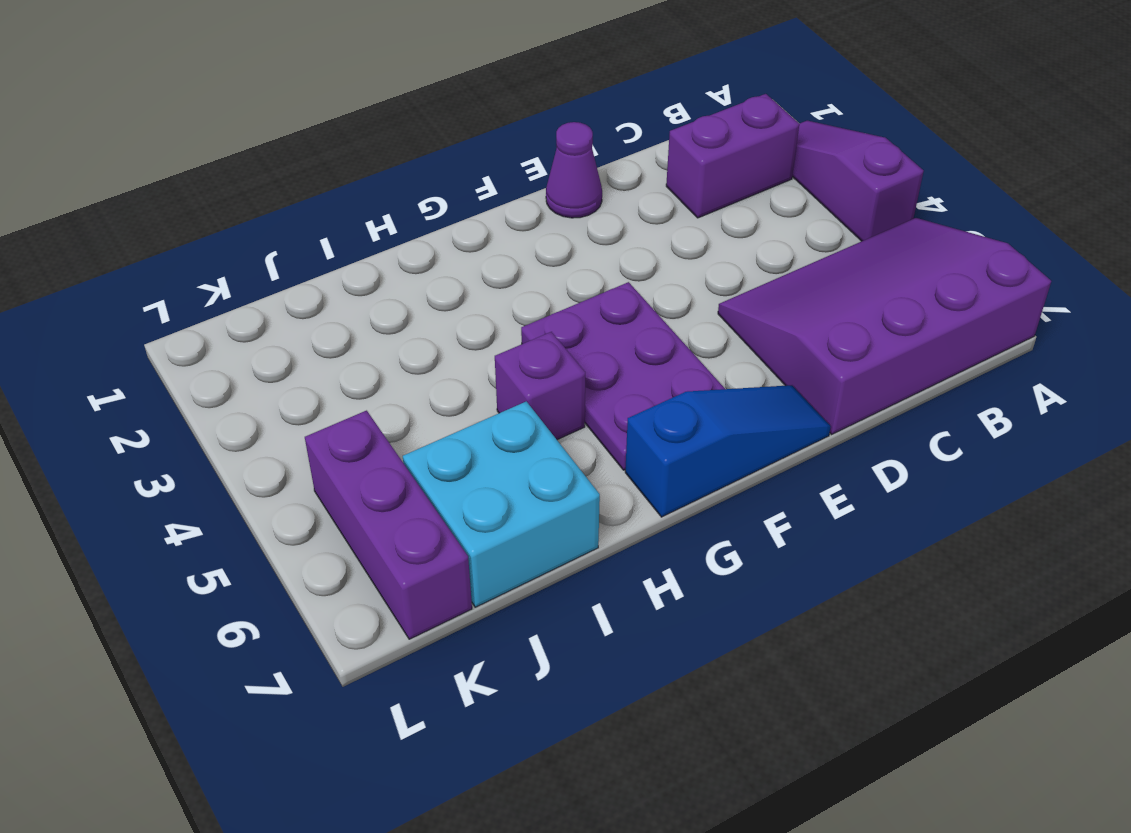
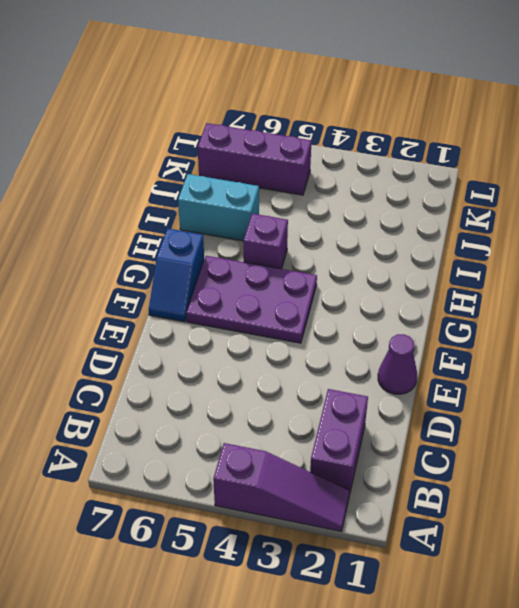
purple 3x4 slope [718,218,1051,434] -> none
blue 1x3 slope [625,385,831,517] -> blue 1x2 slope [149,228,204,322]
cyan 2x2 brick [403,401,600,607] -> cyan 1x2 brick [178,174,259,241]

